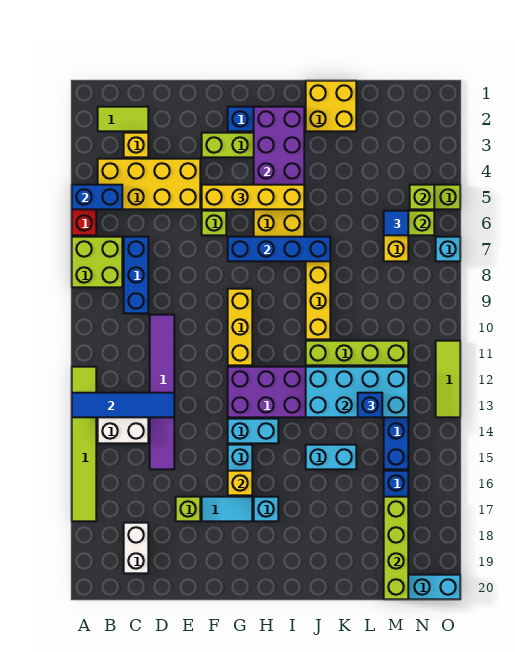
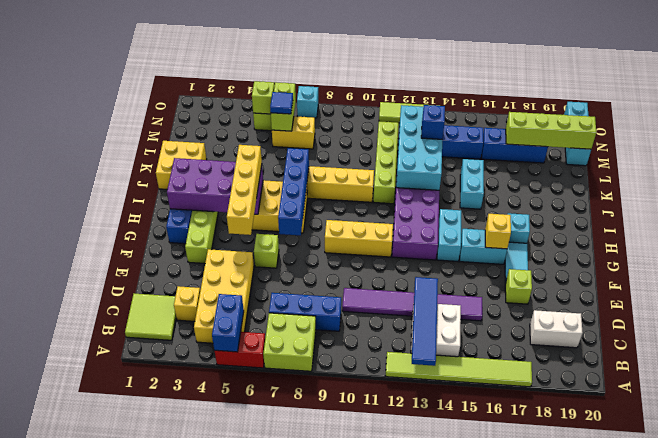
lime 1x2 tile [98,107,148,131] -> lime 2x2 tile [125,294,176,340]

